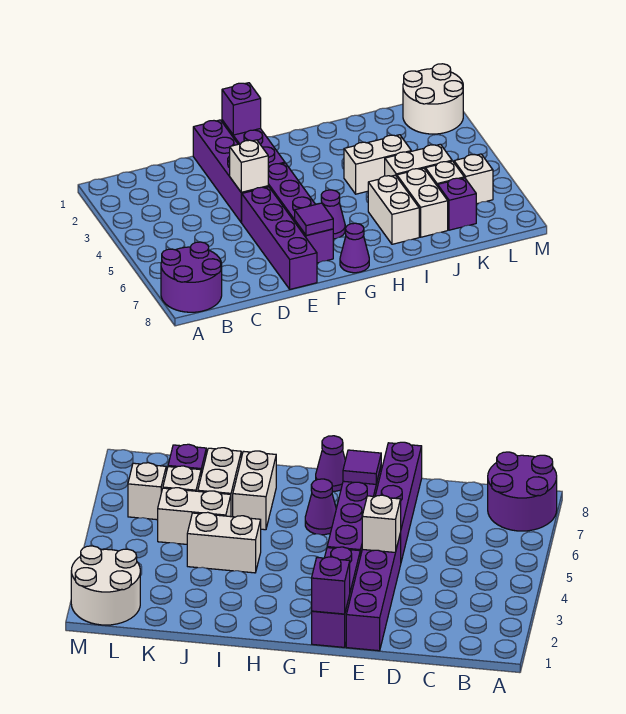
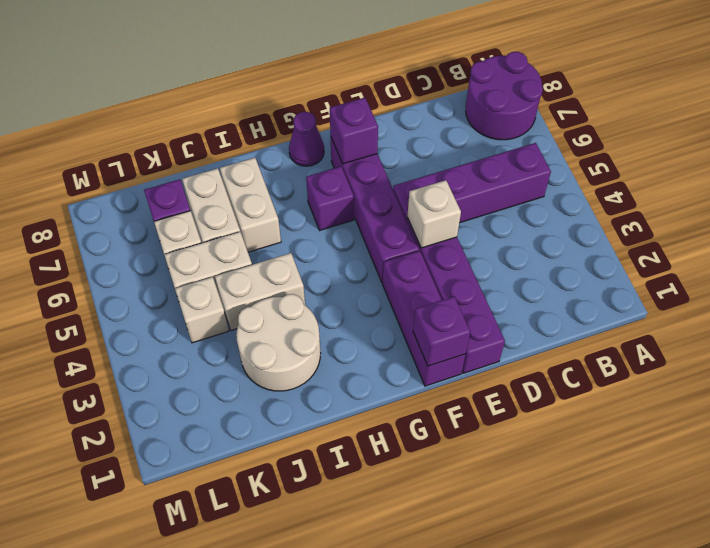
purple 1x4 brick [241,187,317,289] -> purple 1x4 brick turned to [393,143,551,223]
purple 1x1 tile [295,203,333,235] -> purple 1x1 brick [330,98,378,164]
purple 1x1 cone [321,190,345,239] -> purple 1x1 brick [306,166,354,230]
white 2x2 round brick [403,64,463,134] -> white 2x2 round brick moved to [236,294,321,391]
white 1x1 brick [454,154,493,204] -> white 1x1 brick moved to [175,277,229,343]

